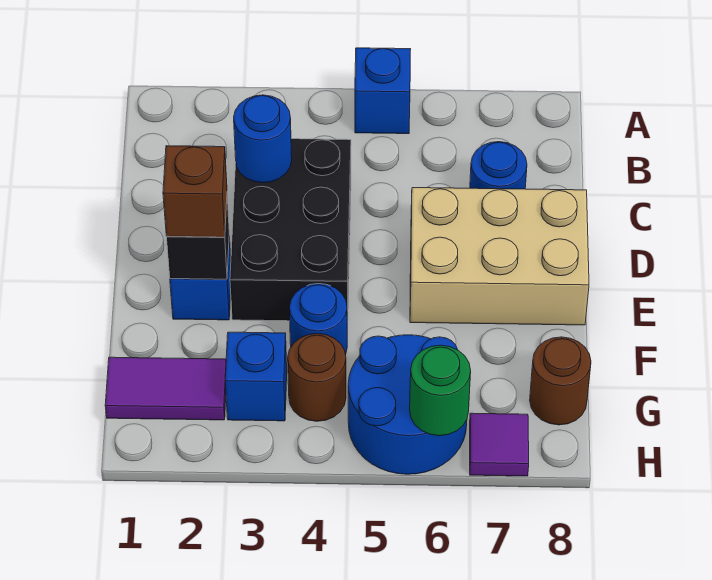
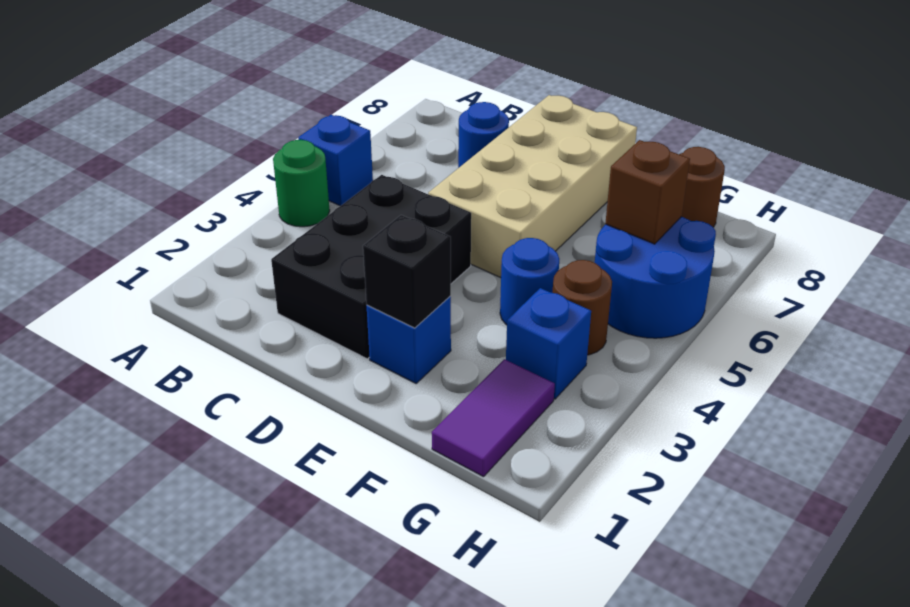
black 2x3 brick [230,139,351,322] -> black 2x3 brick turned to [271,175,471,359]
blue 1x1 round brick [234,95,292,183] -> none
tan 2x3 brick [410,188,589,325] -> tan 2x4 brick [428,95,637,278]
brown 1x1 brick [163,146,227,237] -> brown 1x1 brick moved to [605,140,690,244]
green 1x1 round brick [410,345,471,436] -> green 1x1 round brick moved to [273,140,330,227]
purple 1x1 tile [470,413,529,476] -> none

